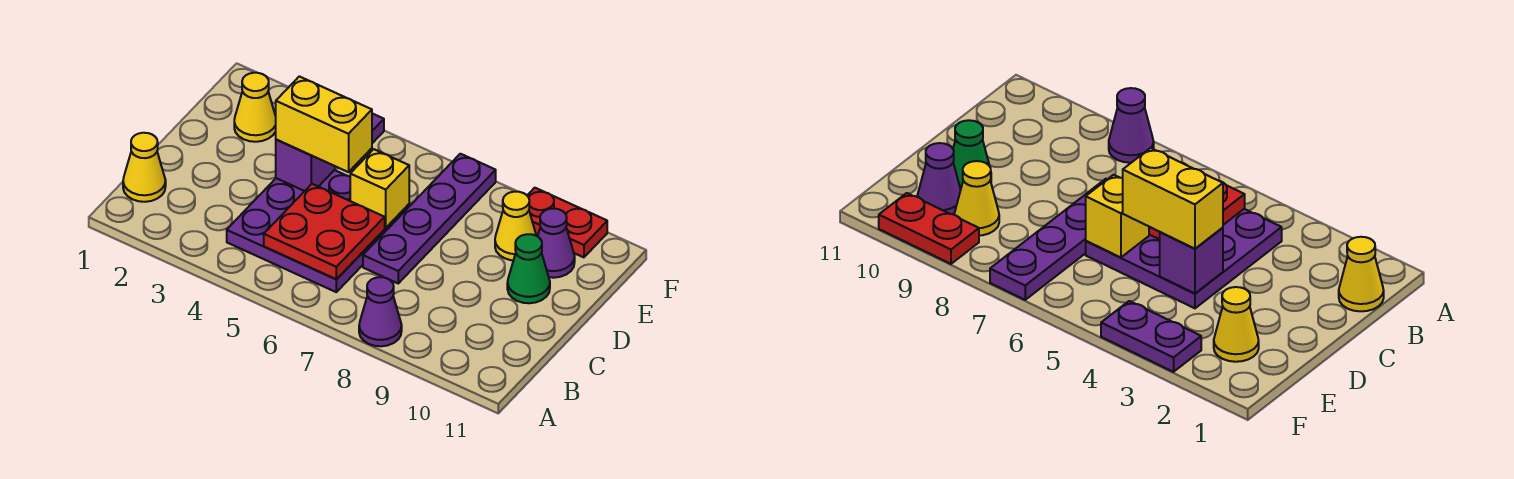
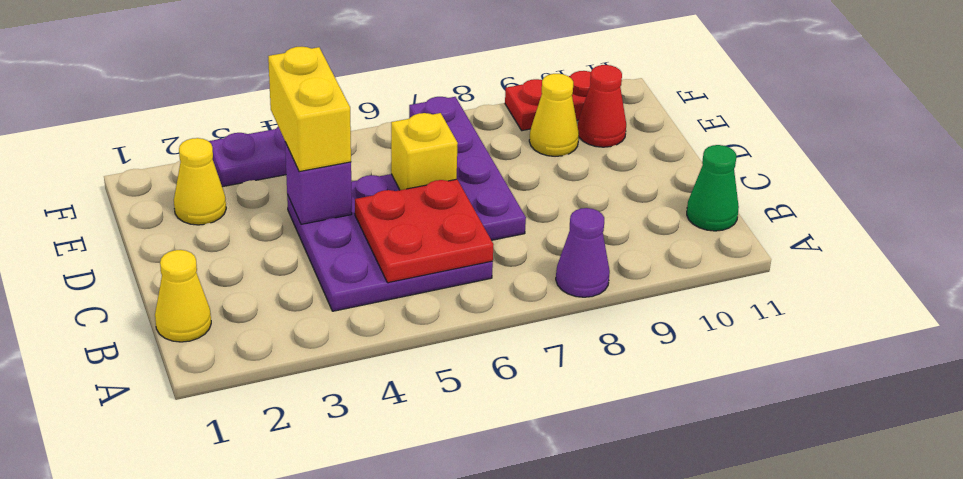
yellow 1x2 brick [276,76,372,172] -> yellow 1x2 brick turned to [268,47,351,172]
green 1x1 cone [507,234,550,303] -> green 1x1 cone moved to [687,145,739,231]
purple 1x1 cone [538,209,575,278] -> red 1x1 cone [578,65,626,147]

